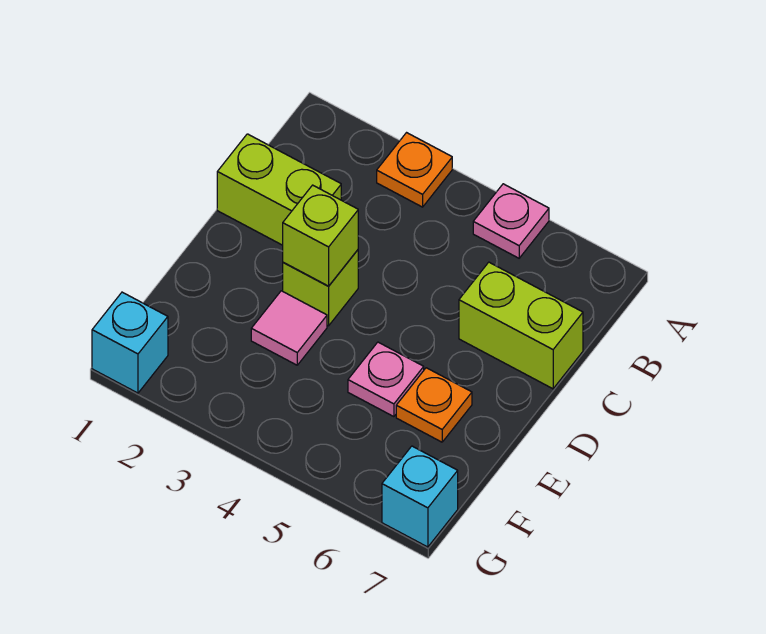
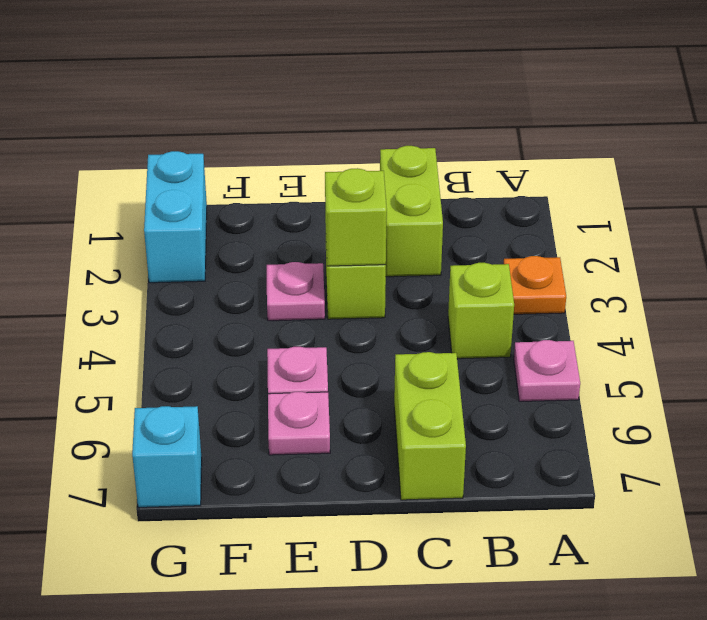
none -> lime 1x1 brick [448,263,514,359]
pink 1x1 tile [251,291,327,365] -> pink 1x1 plate [267,262,325,321]
orange 1x1 plate [396,368,472,442] -> pink 1x1 plate [268,392,330,455]
cyan 1x1 brick [92,292,168,393] -> cyan 1x2 brick [144,151,207,283]

